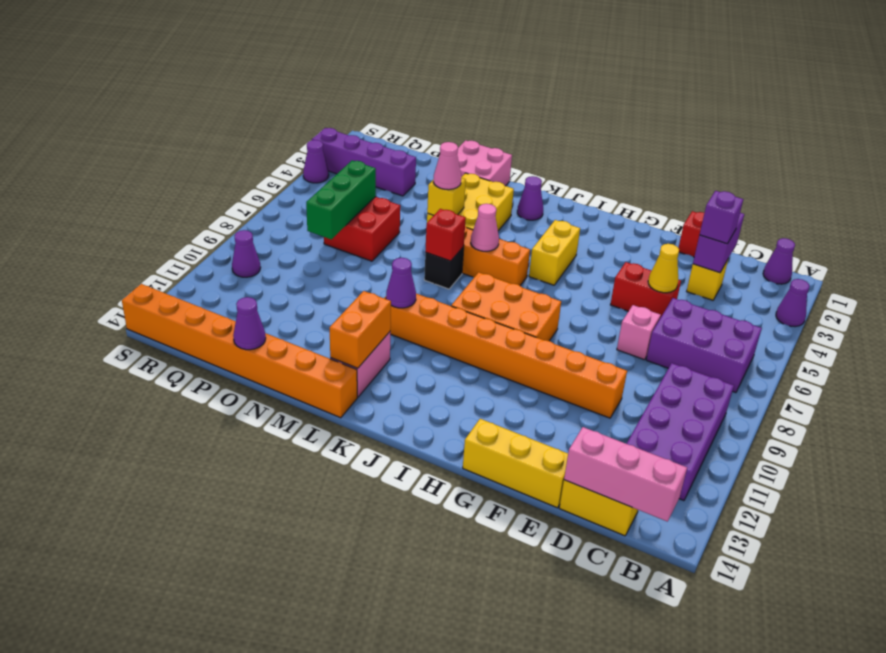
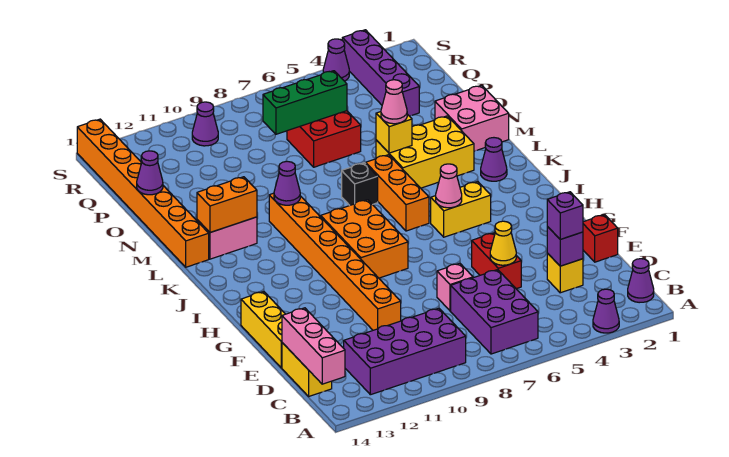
purple 1x2 brick [693,213,744,273] -> purple 1x1 brick [547,226,583,266]
pink 1x1 cone [471,204,499,251] -> pink 1x1 cone moved to [436,164,462,208]
red 1x1 brick [425,209,466,261] -> none

